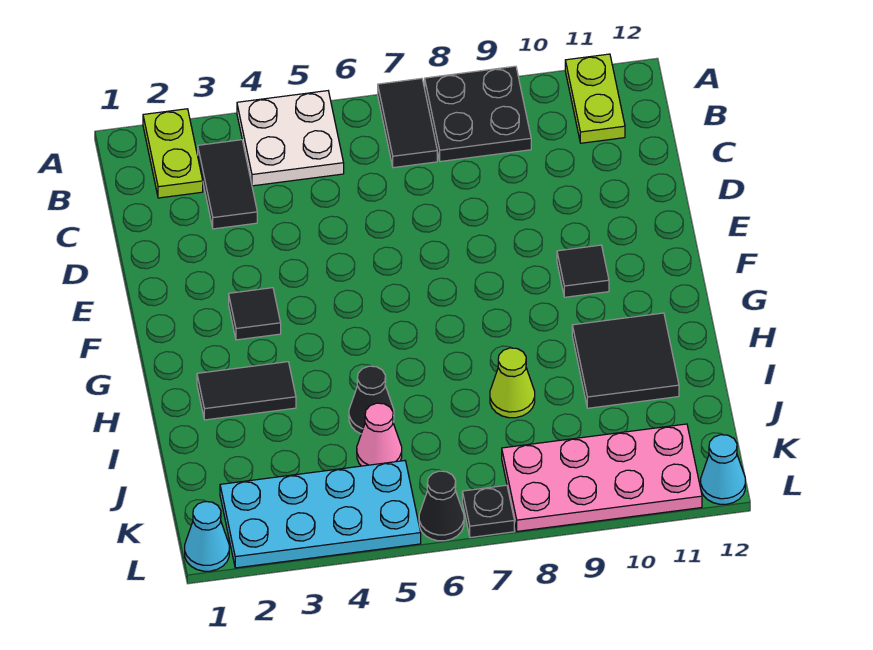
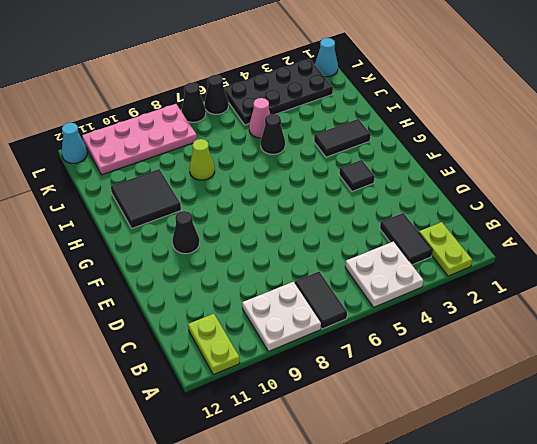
black 2x2 plate [425,66,531,161] -> white 2x2 plate [242,282,321,352]
black 1x1 tile [557,245,609,297] -> black 1x1 cone [173,211,199,254]
cyan 2x4 plate [220,461,421,568] -> black 2x4 plate [224,59,333,125]
black 1x1 plate [462,485,514,538] -> black 1x1 cone [182,83,206,122]

